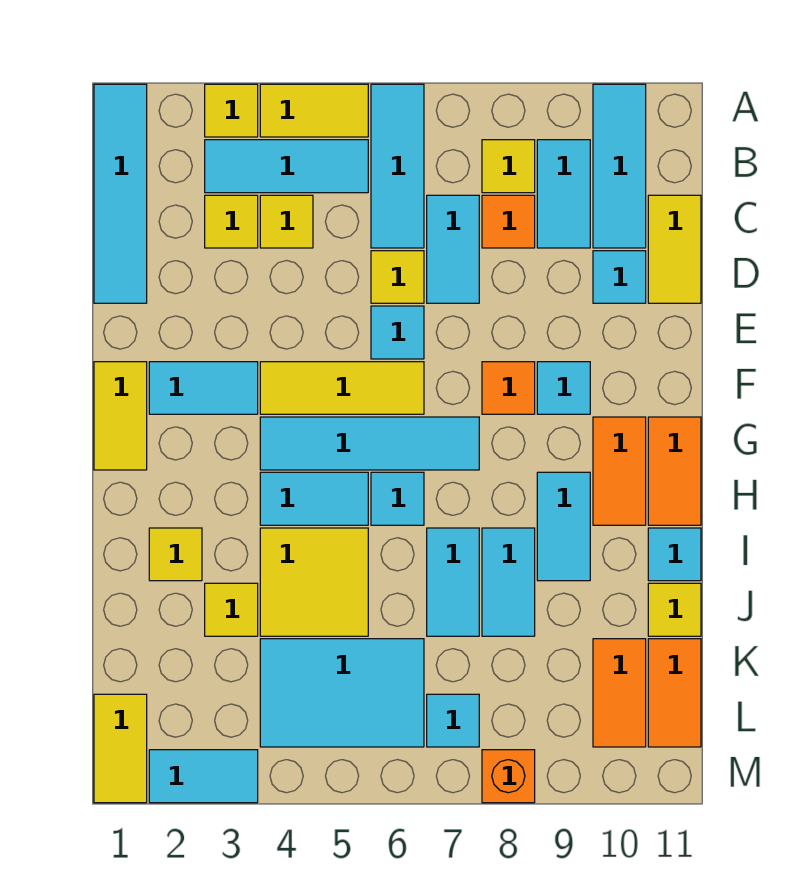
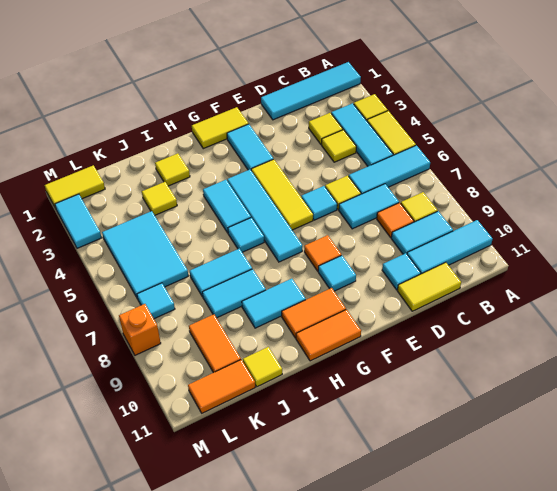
yellow 2x2 tile [260,528,368,636] -> none
cyan 1x1 tile [648,528,701,581] -> none
orange 1x2 tile [593,639,646,747] -> orange 1x2 tile turned to [189,314,241,373]

